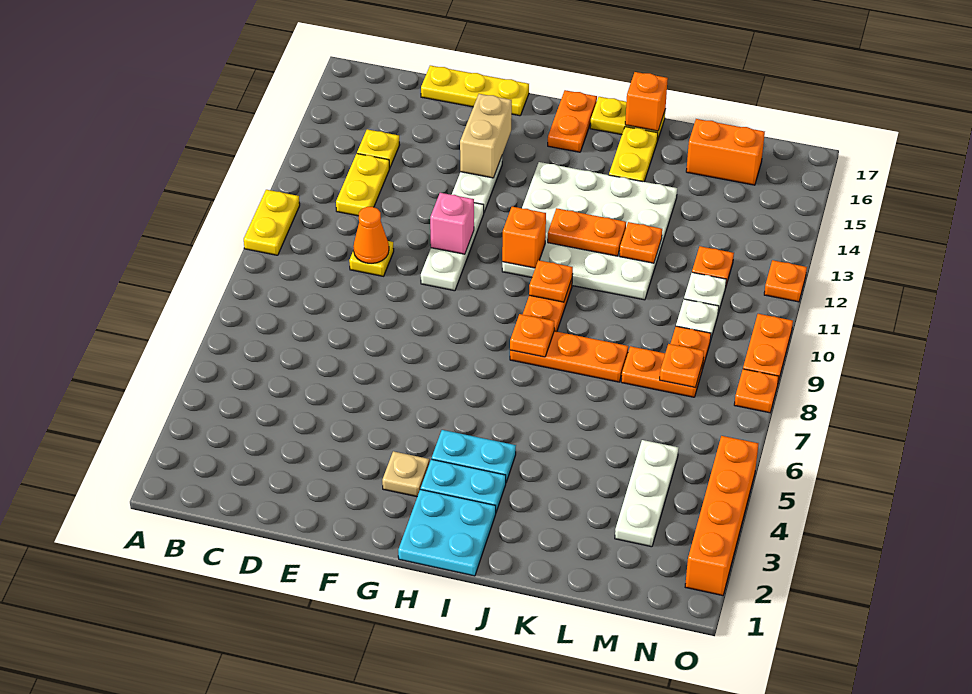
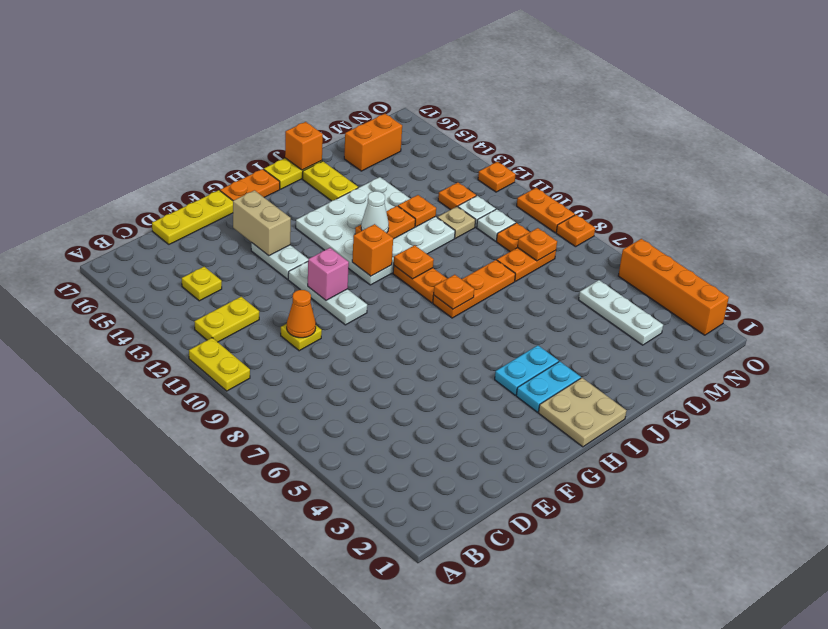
yellow 1x2 plate [336,154,389,216] -> yellow 1x2 plate turned to [194,297,259,342]
tan 1x1 plate [382,451,429,497] -> tan 1x1 plate moved to [438,207,475,238]
cyan 2x2 plate [398,489,496,576] -> tan 2x2 plate [539,378,626,447]
orange 1x2 plate [548,90,597,152] -> orange 1x2 plate turned to [220,169,280,201]
none -> white 1x1 cone [361,191,389,233]

